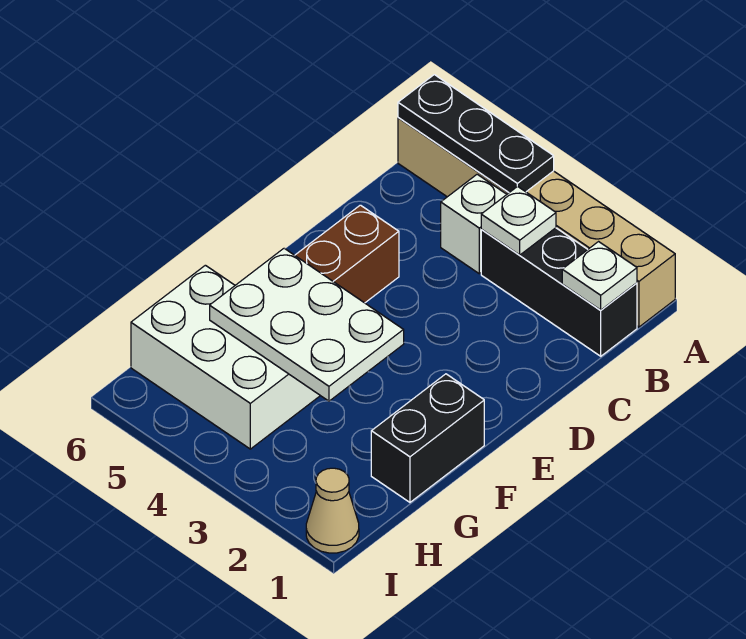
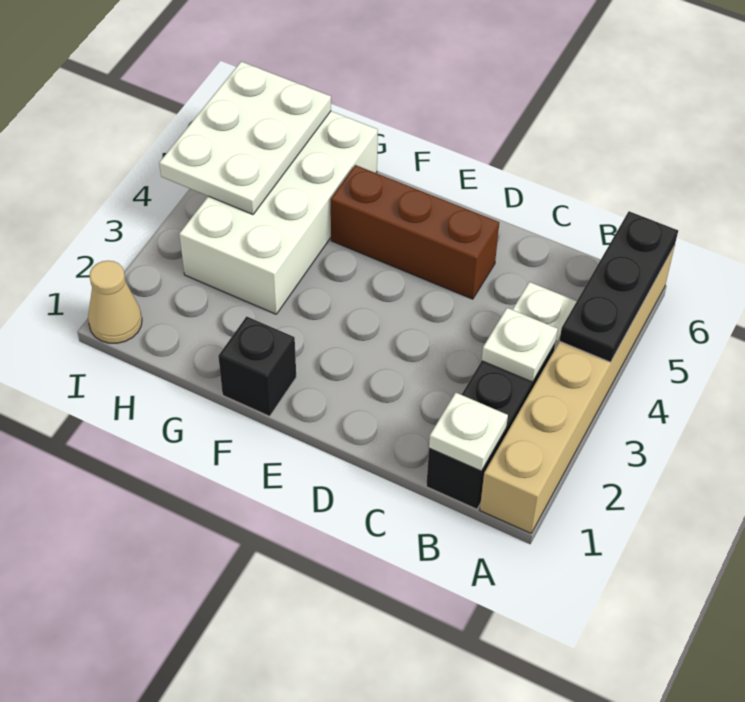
black 1x2 brick [371,374,484,502] -> black 1x1 brick [218,316,296,416]
white 2x3 plate [210,248,404,401] -> white 2x3 plate moved to [159,62,331,214]
white 2x3 brick [131,265,320,449] -> white 2x4 brick [179,111,378,314]

